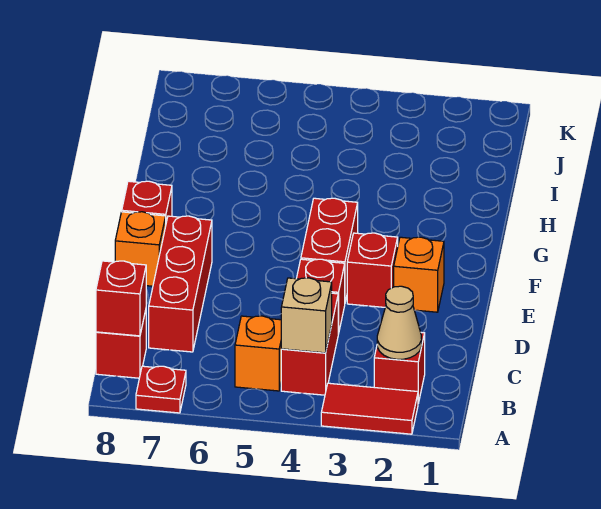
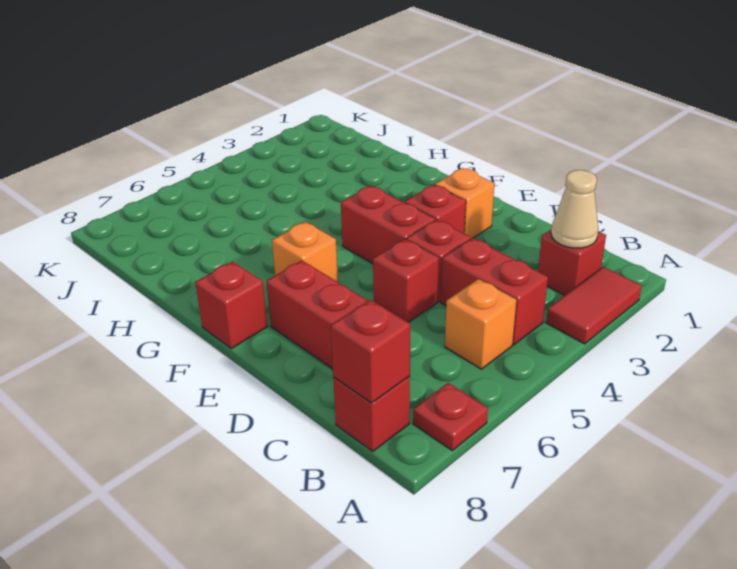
tan 1x1 brick [281,278,332,353] -> none
none -> red 1x1 brick [373,239,439,322]
orange 1x1 brick [115,212,166,286] -> orange 1x1 brick moved to [272,222,338,282]

